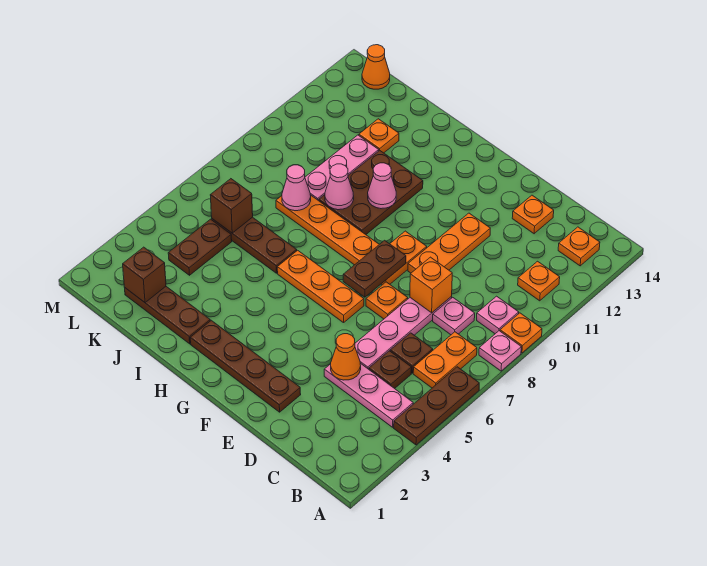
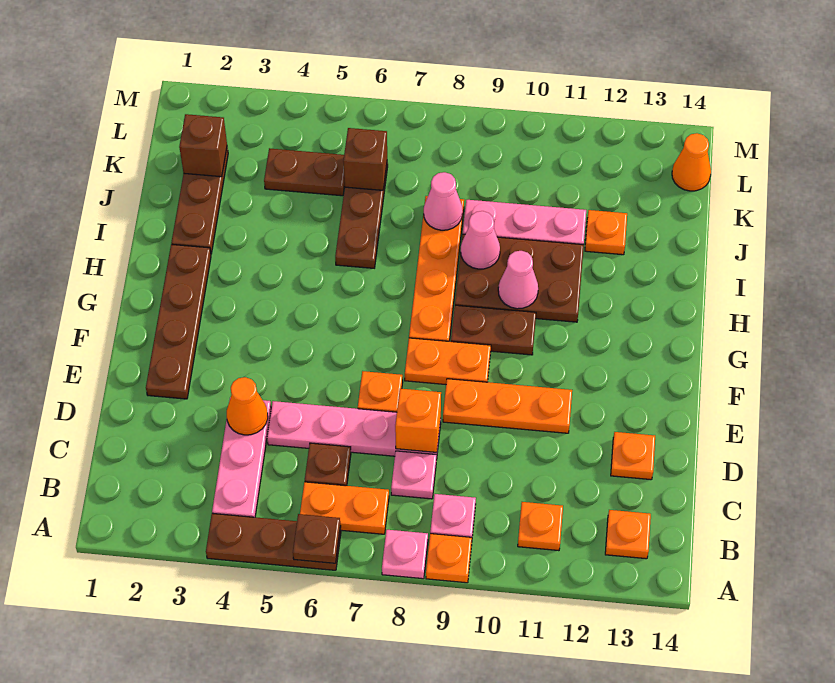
brown 1x1 plate [369,351,411,389] -> brown 1x1 plate moved to [293,514,340,563]
orange 1x3 plate [277,250,364,323] -> none
brown 1x2 plate [343,240,406,297] -> brown 1x2 plate moved to [451,305,536,355]

